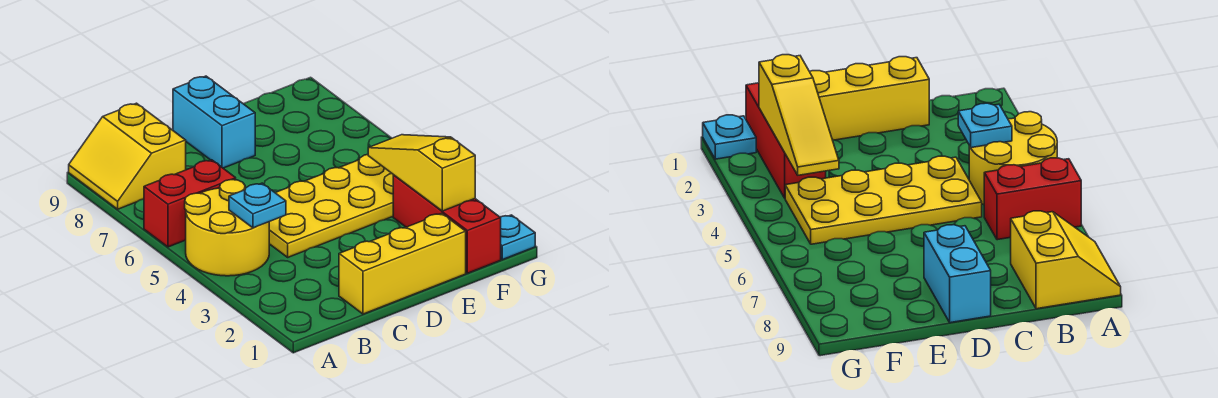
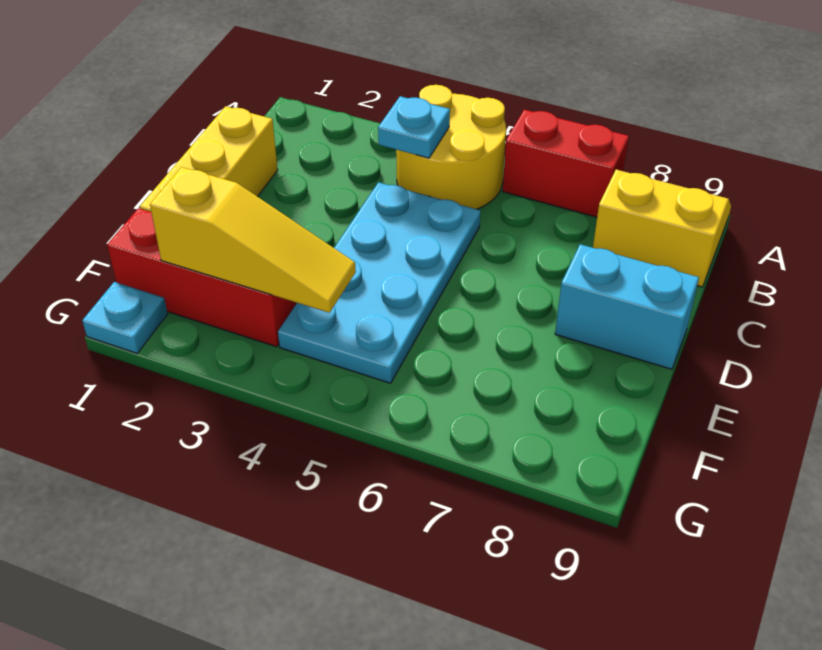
red 1x2 brick [144,160,236,247] -> red 1x2 brick turned to [503,110,629,217]
yellow 2x4 plate [269,155,393,257] -> cyan 2x4 plate [278,182,480,383]

